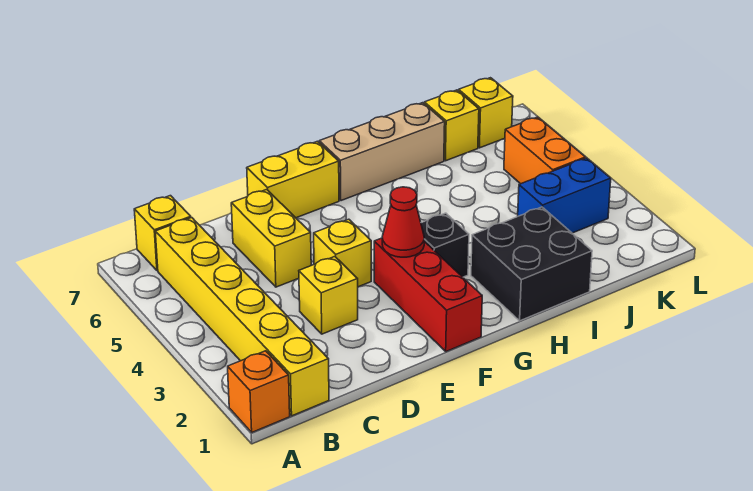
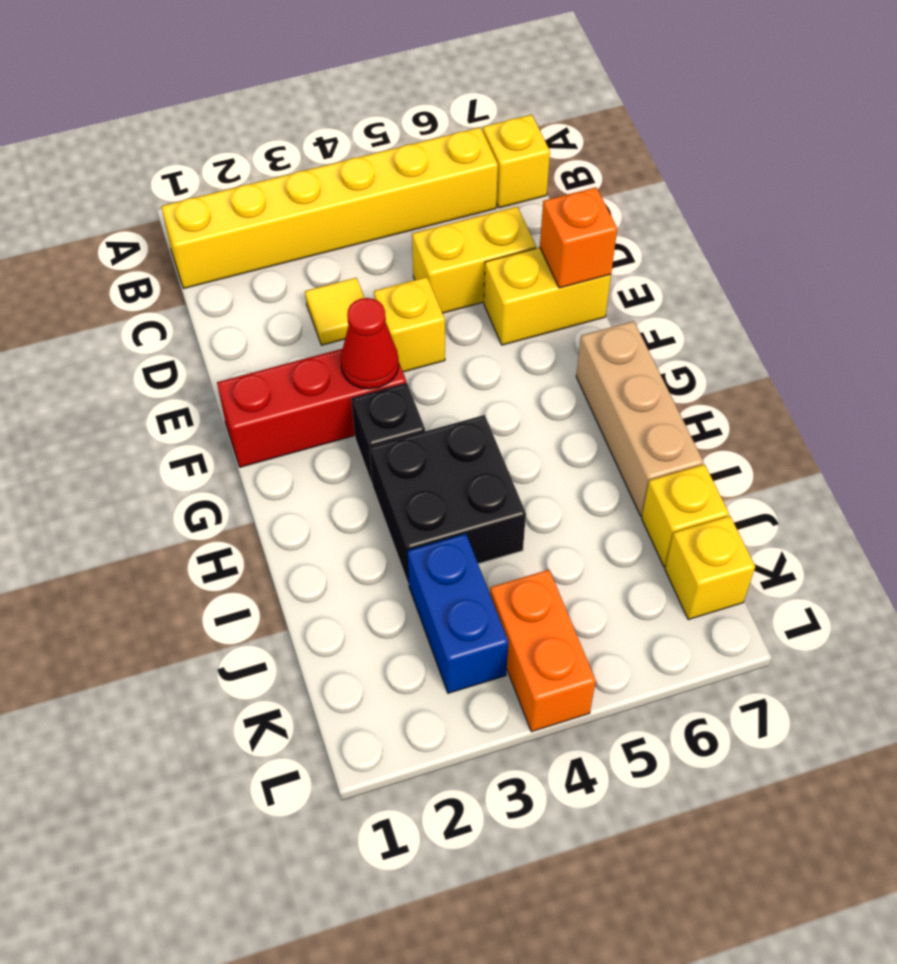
orange 1x1 brick [228,351,290,432] -> orange 1x1 brick moved to [540,187,617,288]
yellow 1x1 brick [299,257,358,334] -> yellow 1x1 tile [305,278,364,345]
yellow 1x2 brick [247,141,339,218] -> yellow 1x2 brick turned to [484,248,611,345]
black 2x2 brick [471,207,592,321] -> black 2x2 brick moved to [369,415,526,584]
orange 1x2 brick [504,117,586,184] -> orange 1x2 brick turned to [490,570,596,732]

